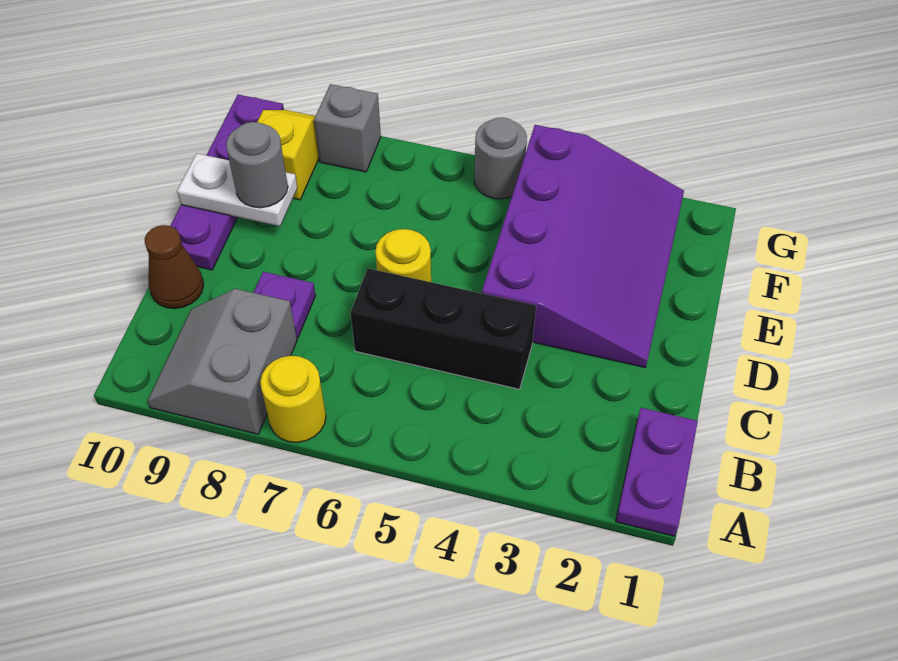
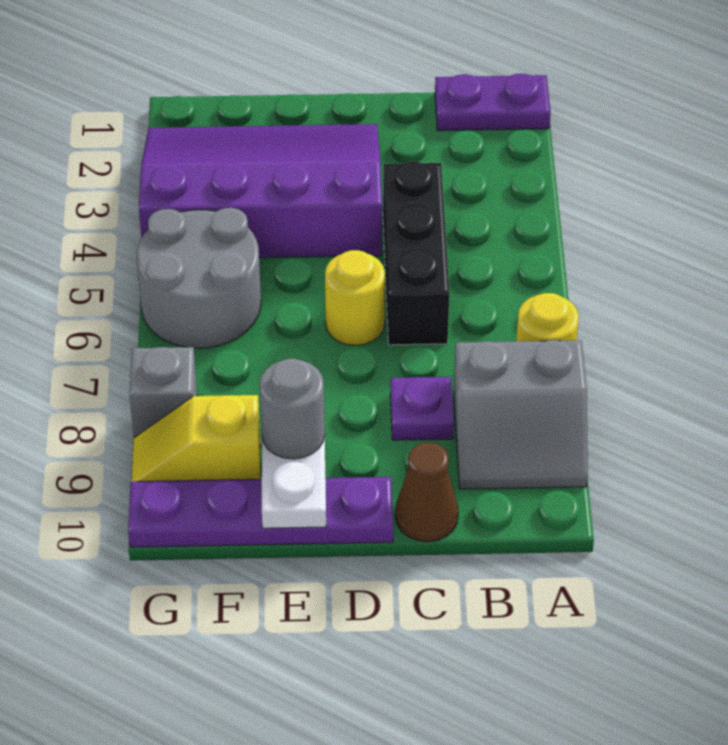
grey 1x1 round brick [474,118,527,199] -> grey 2x2 round brick [137,208,261,348]

